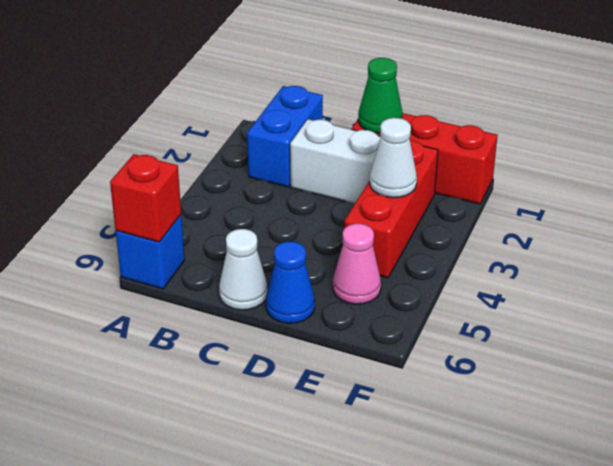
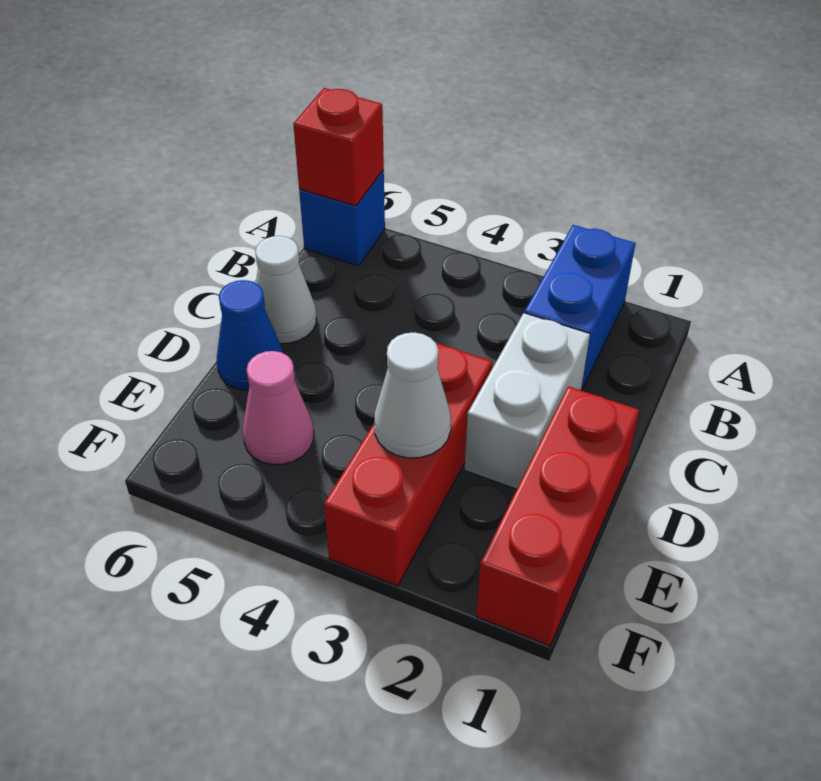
blue 1x2 brick [247,86,323,187] -> blue 1x2 brick turned to [524,225,635,390]
green 1x1 cone [358,58,403,133] -> none
red 1x3 brick [345,140,438,278] -> red 1x3 brick turned to [324,343,492,586]

